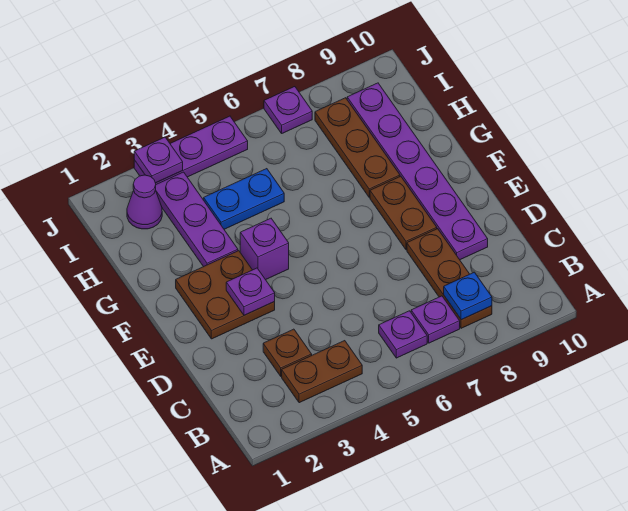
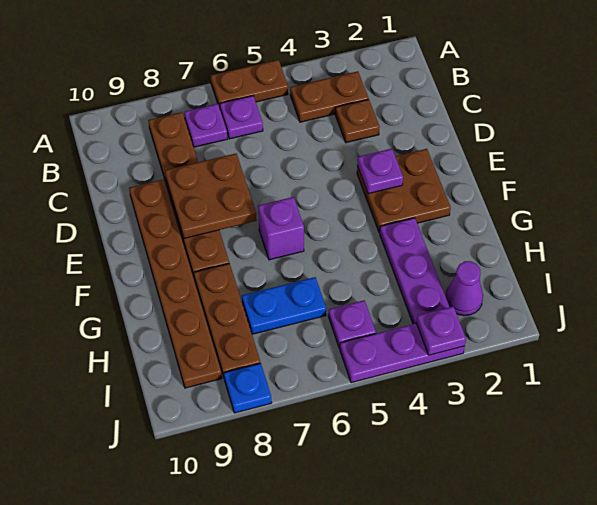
none -> brown 1x2 plate [211,60,288,108]
blue 1x1 plate [444,272,492,320] -> blue 1x1 plate moved to [224,363,272,413]
none -> brown 2x2 plate [165,154,256,238]
purple 1x6 plate [347,83,488,260] -> brown 1x6 plate [129,179,222,388]
purple 1x1 brick [240,218,289,280] -> purple 1x1 brick moved to [258,197,304,260]
blue 1x2 plate [204,169,284,229] -> blue 1x2 plate moved to [242,277,326,334]
purple 1x1 plate [264,87,312,133] -> purple 1x1 plate moved to [328,300,376,348]

